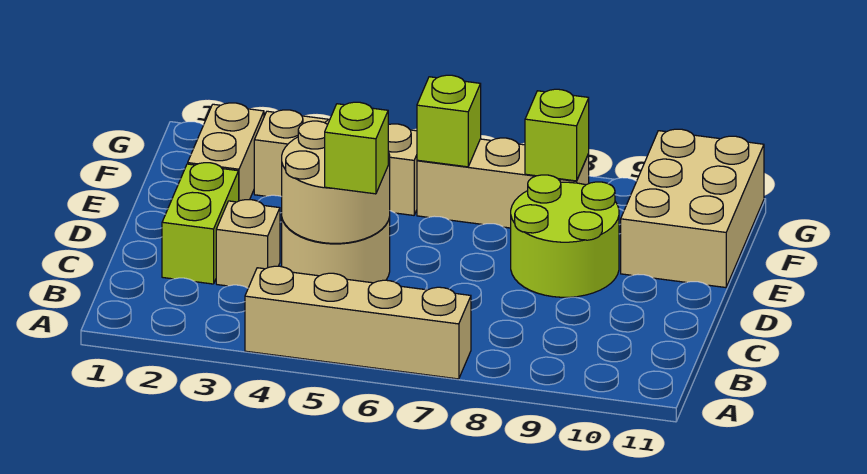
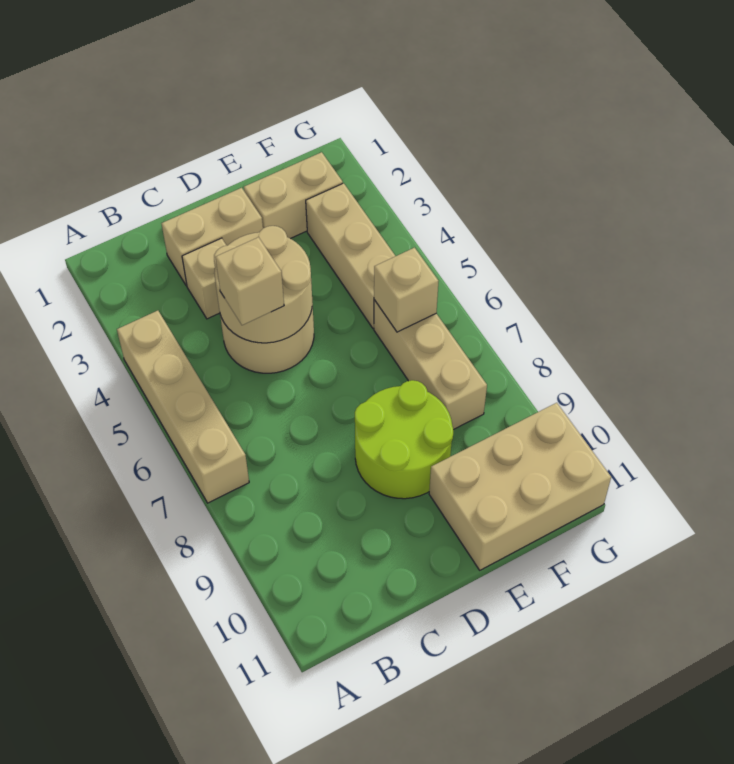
lime 1x2 brick [162,163,239,284] -> tan 1x2 brick [161,188,263,286]
lime 1x1 brick [325,102,388,194] -> tan 1x1 brick [215,237,284,325]
lime 1x1 brick [417,75,481,167] -> tan 1x1 brick [374,248,438,332]
lime 1x1 brick [525,89,589,181] -> none

